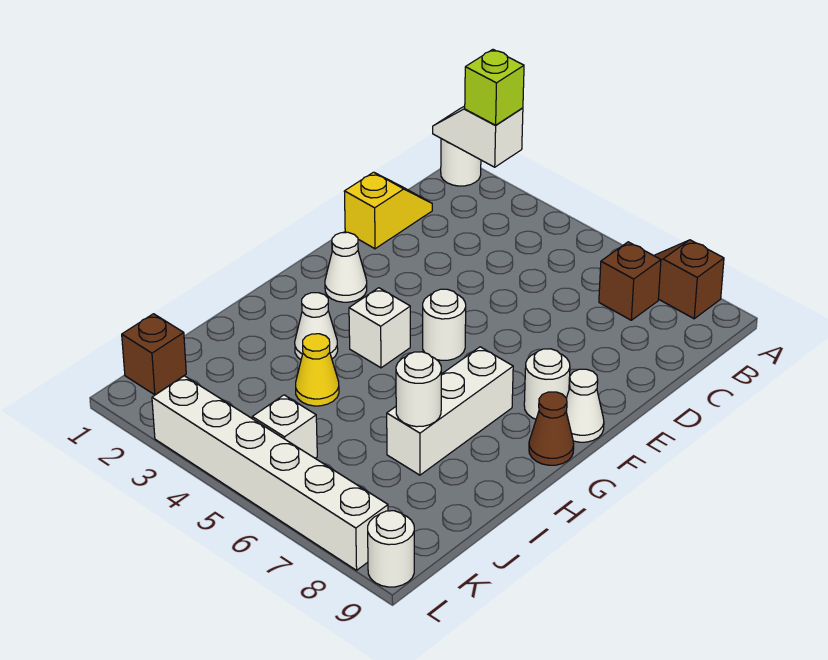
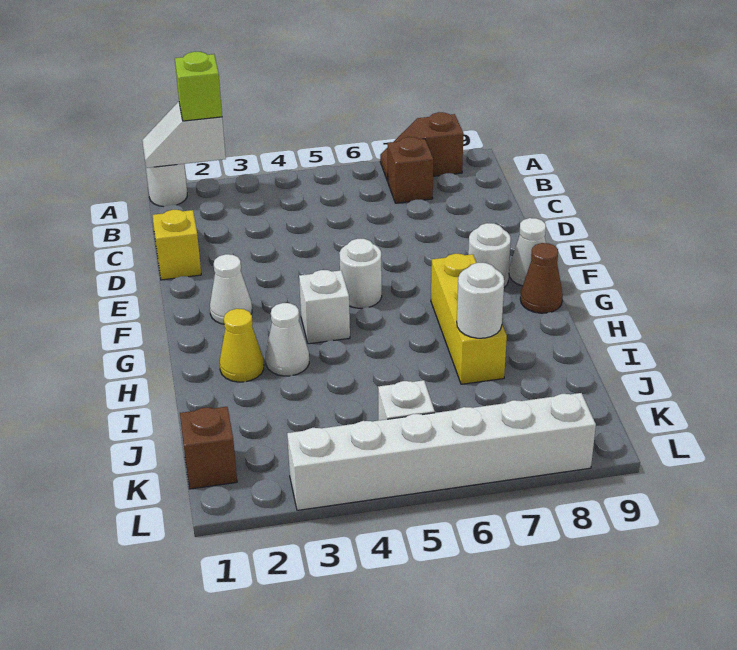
white 1x3 brick [387,347,513,475] -> yellow 1x3 brick [431,254,507,384]
yellow 1x1 cone [296,334,339,406] -> yellow 1x1 cone moved to [220,309,264,382]
white 1x1 round brick [368,511,414,587] -> none

